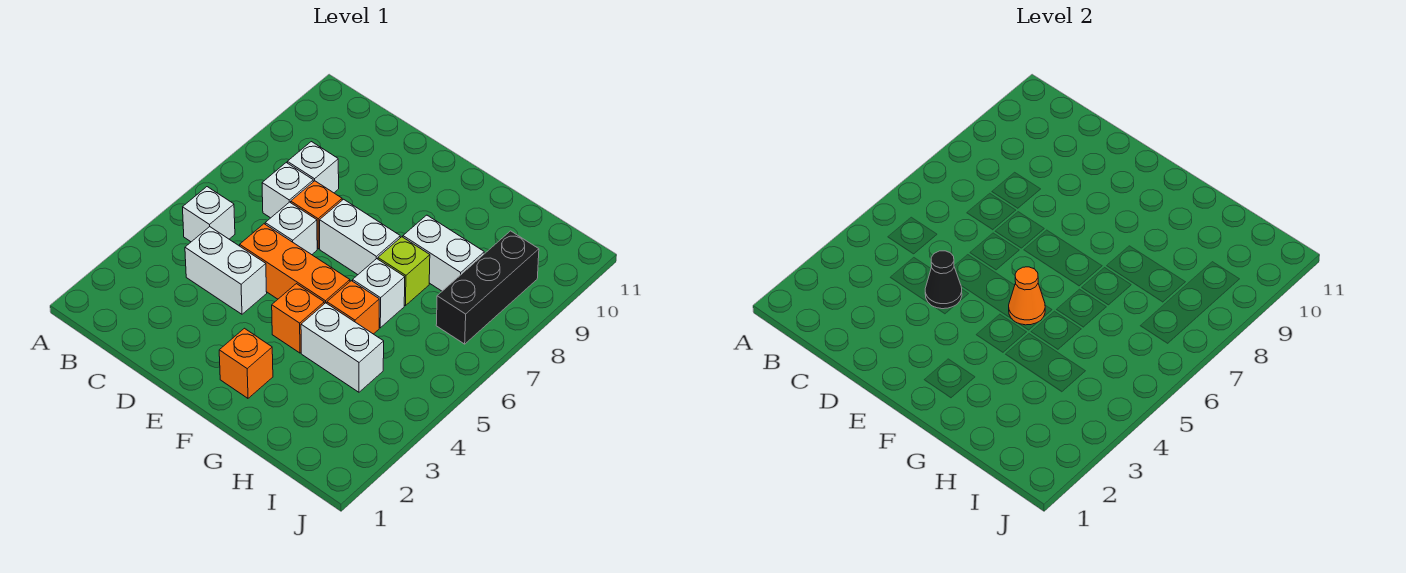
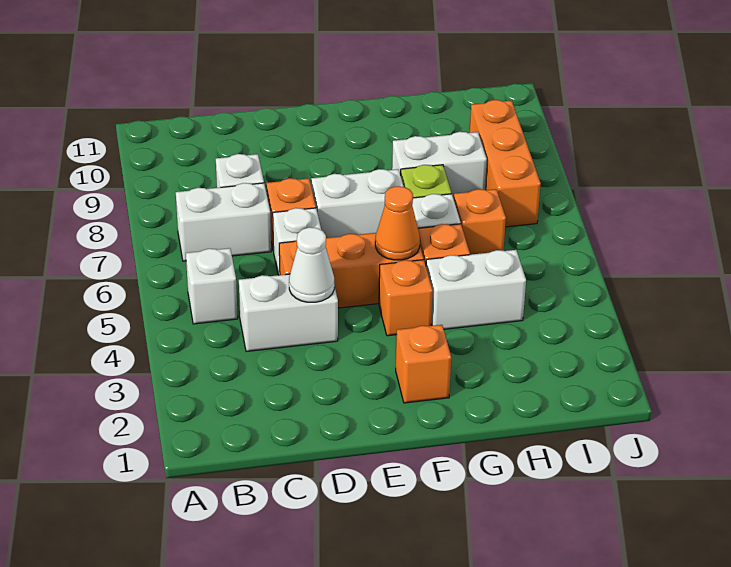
white 1x1 brick [262,163,313,218] -> white 1x2 brick [176,183,271,261]
black 1x1 cone [925,251,962,309] -> white 1x1 cone [289,227,334,302]
none -> orange 1x1 brick [454,189,506,255]
black 1x3 brick [436,231,539,344] -> orange 1x3 brick [470,100,541,227]

